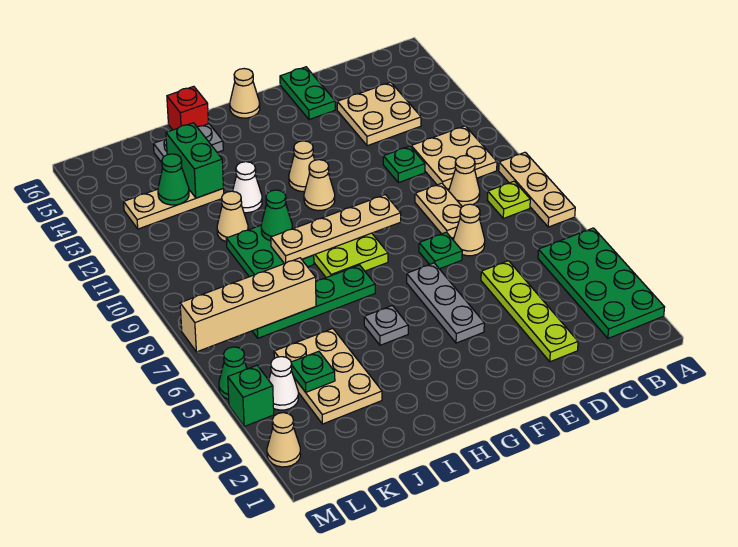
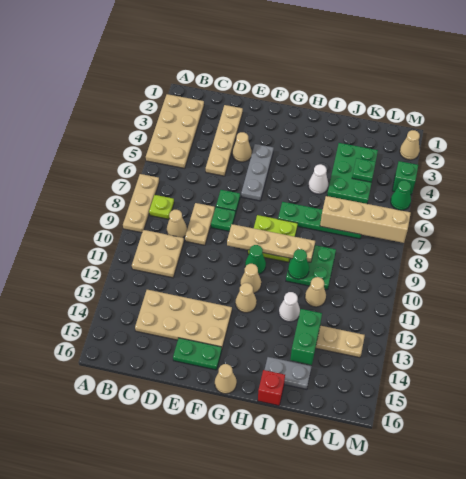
green 2x4 plate [538,228,665,338] -> tan 2x4 plate [146,94,204,168]
tan 2x2 plate [337,82,421,146] -> tan 2x4 plate [135,290,232,348]
lime 1x4 plate [481,261,578,362] -> tan 1x4 plate [206,105,243,176]
tan 1x1 cone [454,204,485,256] -> tan 1x1 cone moved to [232,132,252,162]
green 1x1 plate [383,146,425,183] -> green 1x1 plate moved to [211,207,235,231]
green 1x2 plate [280,67,335,120] -> green 1x2 plate turned to [173,338,222,370]
grey 1x1 plate [364,306,408,345] -> none
tan 2x3 plate [274,329,382,424] -> green 2x3 plate [327,143,378,204]
green 1x1 cone [158,154,189,205] -> green 1x1 cone moved to [245,245,266,274]
white 1x1 cone [269,357,298,410] -> white 1x1 cone moved to [308,164,328,194]

